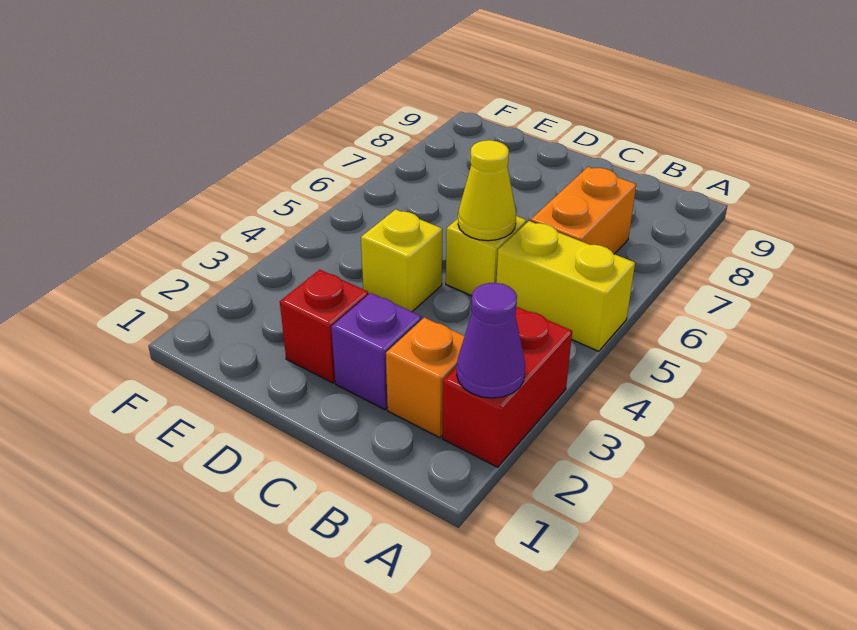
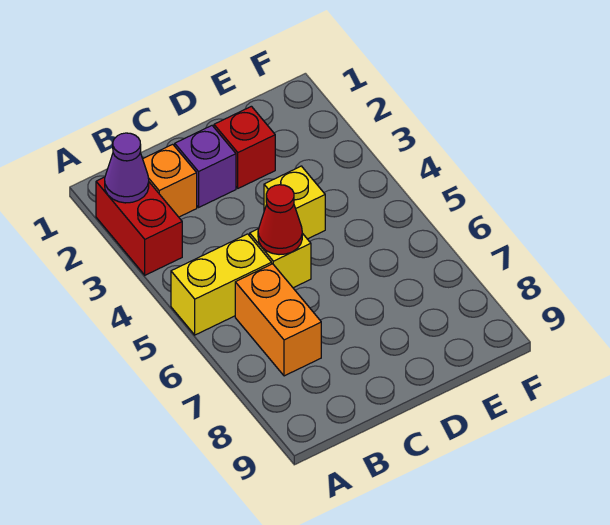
yellow 1x1 cone [458,140,516,241] -> red 1x1 cone [258,185,302,255]

